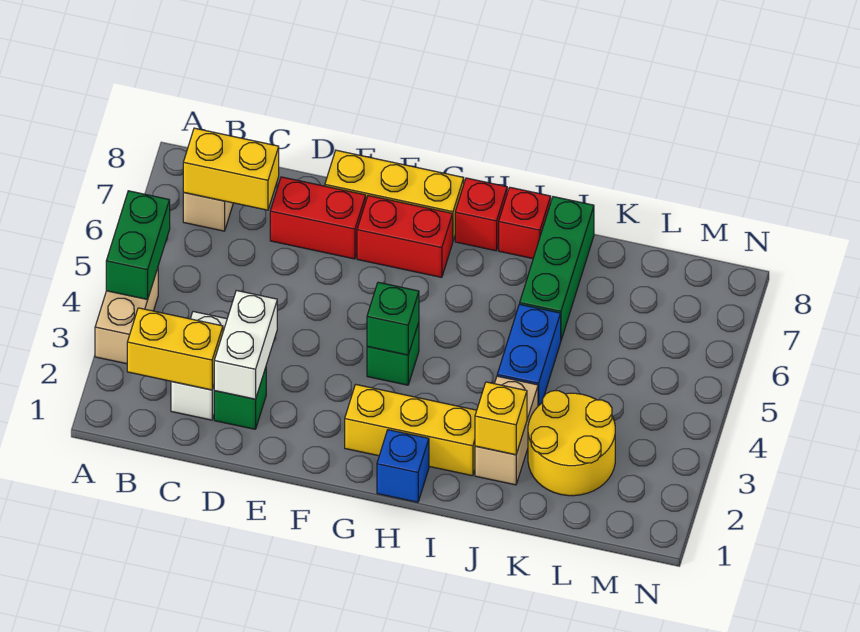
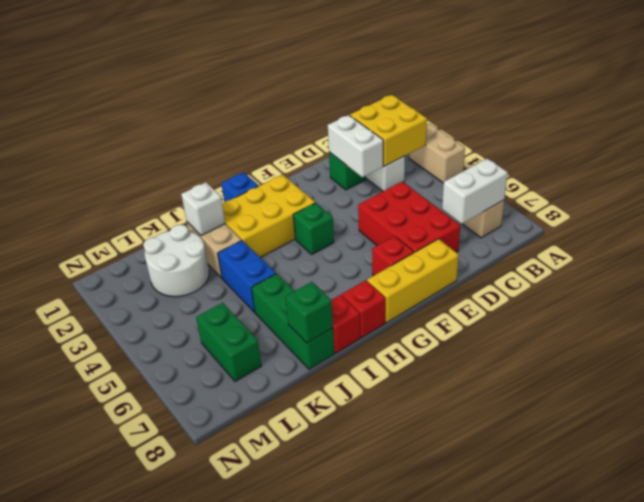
green 1x2 brick [106,191,170,300] -> green 1x2 brick moved to [196,303,262,382]
yellow 1x2 brick [127,308,223,390] -> yellow 2x2 brick [350,95,427,166]
yellow 1x2 brick [183,128,279,210] -> white 1x2 brick [442,159,508,224]
red 1x2 brick [270,177,366,259] -> red 2x3 brick [358,182,460,252]
red 1x2 brick [357,196,453,277] -> red 1x1 brick [372,236,414,276]
yellow 1x3 brick [345,384,477,476] -> yellow 2x3 brick [222,175,315,257]
green 1x1 brick [367,282,419,355] -> green 1x1 brick moved to [285,282,333,343]
yellow 1x1 brick [475,382,527,455] -> white 1x1 brick [181,182,225,236]
yellow 2x2 round brick [528,391,615,496] -> white 2x2 round brick [143,225,209,297]

